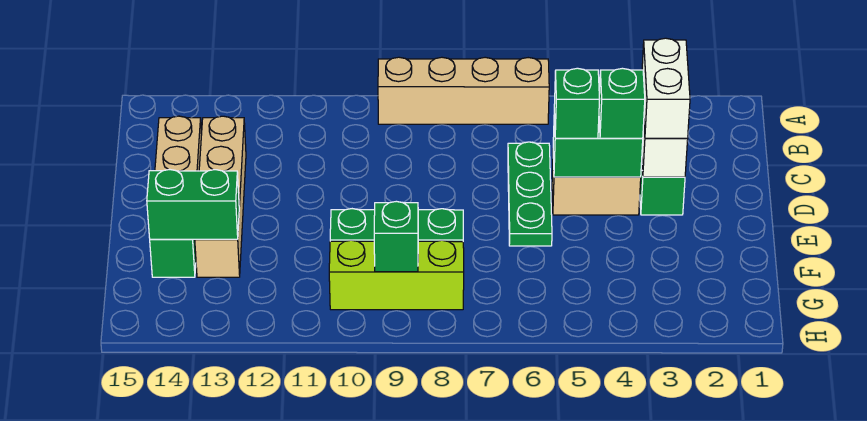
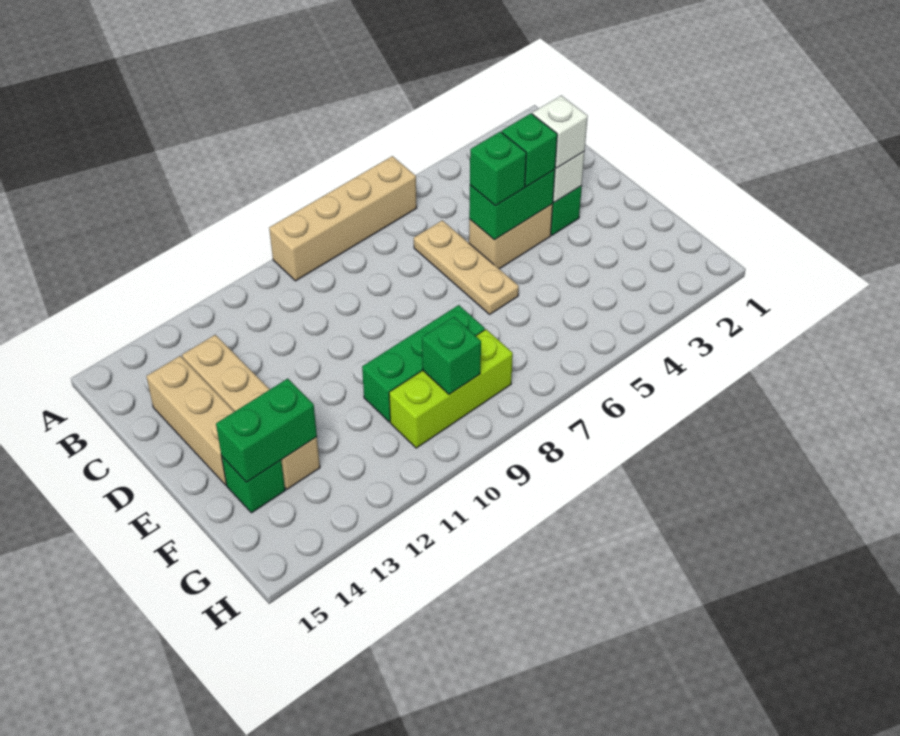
white 1x2 brick [642,38,690,138] -> white 1x1 brick [532,96,588,168]
green 1x3 plate [508,142,552,246] -> tan 1x3 plate [414,220,519,314]

